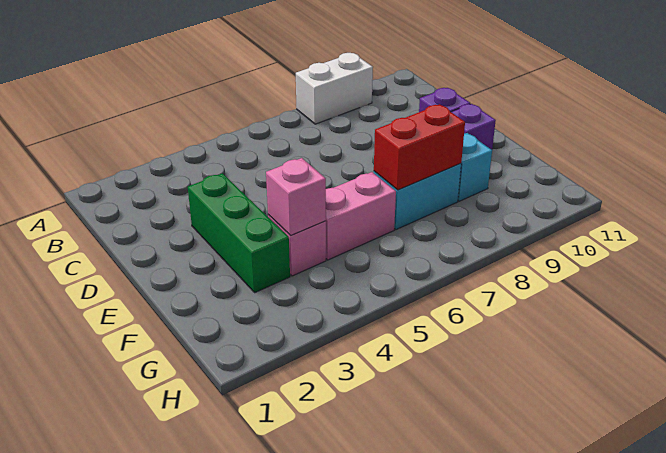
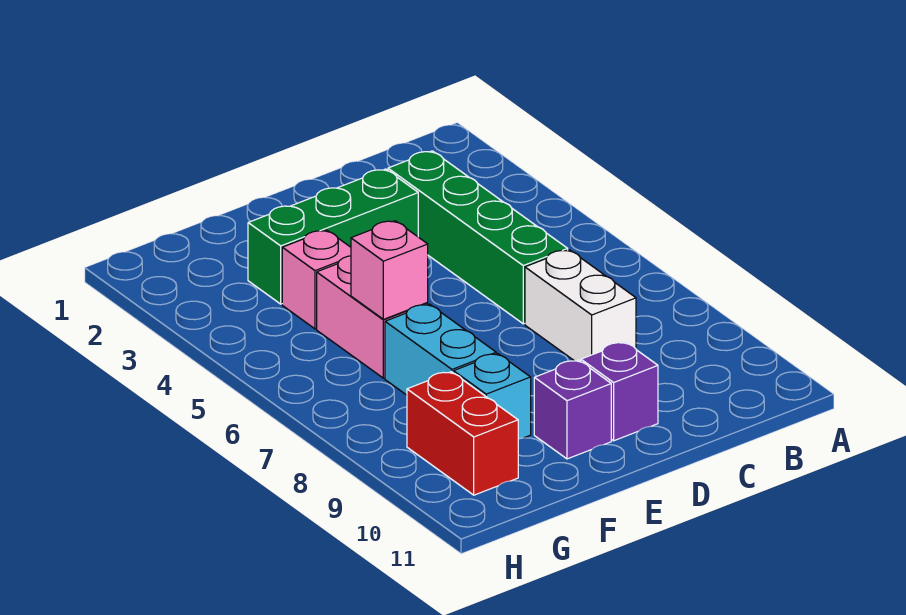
white 1x2 brick [296,53,373,124] -> white 1x2 brick moved to [525,250,636,361]
none -> green 1x4 brick [388,151,568,324]
pink 1x1 brick [266,158,326,236] -> pink 1x1 brick moved to [351,221,428,319]
red 1x2 brick [374,104,465,190] -> red 1x2 brick moved to [407,372,518,495]

